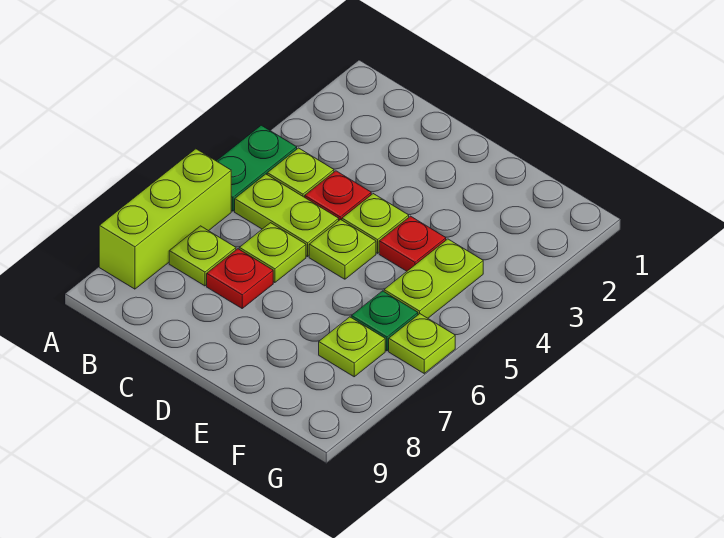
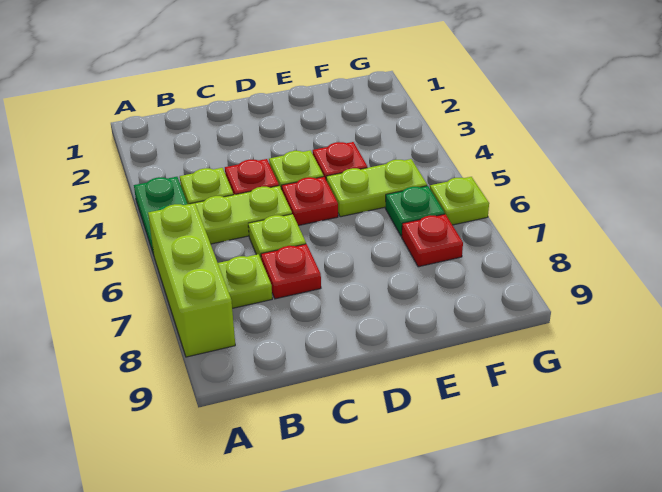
lime 1x1 plate [309,219,376,279] -> red 1x1 plate [282,177,338,226]
lime 1x2 plate [384,239,483,318] -> lime 1x2 plate turned to [326,159,427,217]
lime 1x1 plate [319,317,385,377] -> red 1x1 plate [402,214,463,267]

